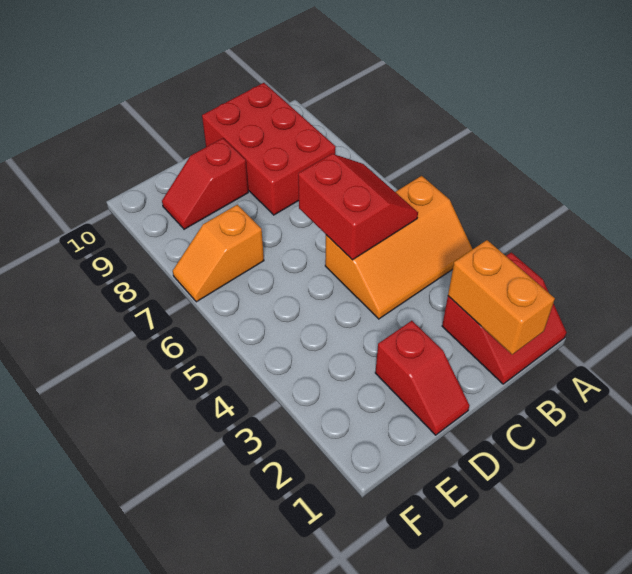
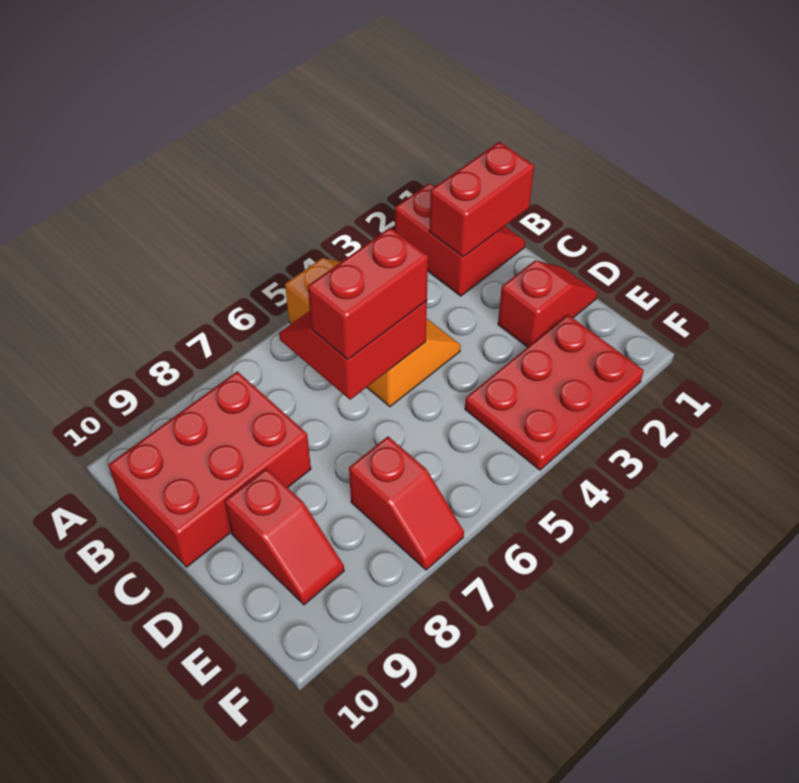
orange 1x2 brick [448,240,555,354] -> red 1x2 brick [429,142,534,257]
none -> red 1x2 brick [308,228,428,360]
none -> red 2x3 plate [465,315,644,470]
orange 1x2 slope [173,205,264,302] -> red 1x2 slope [349,436,464,570]

